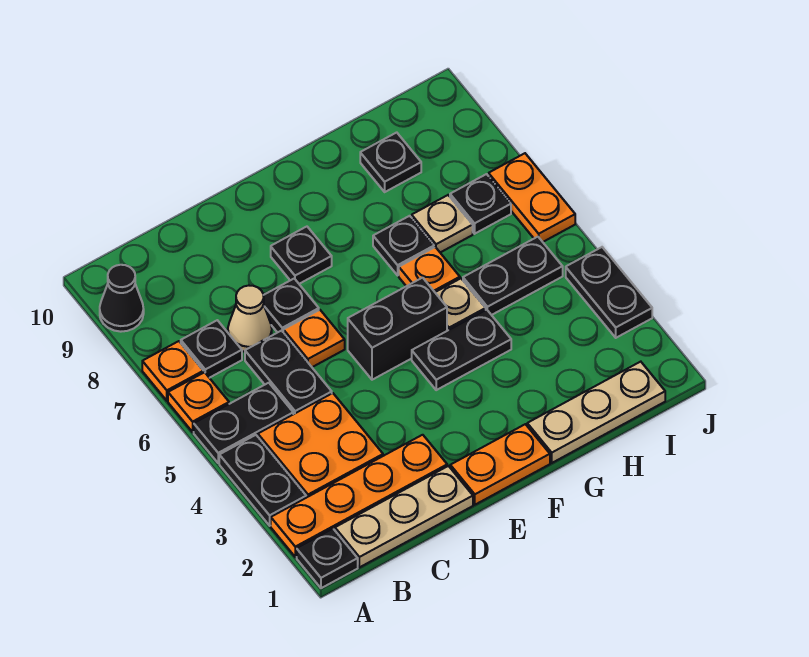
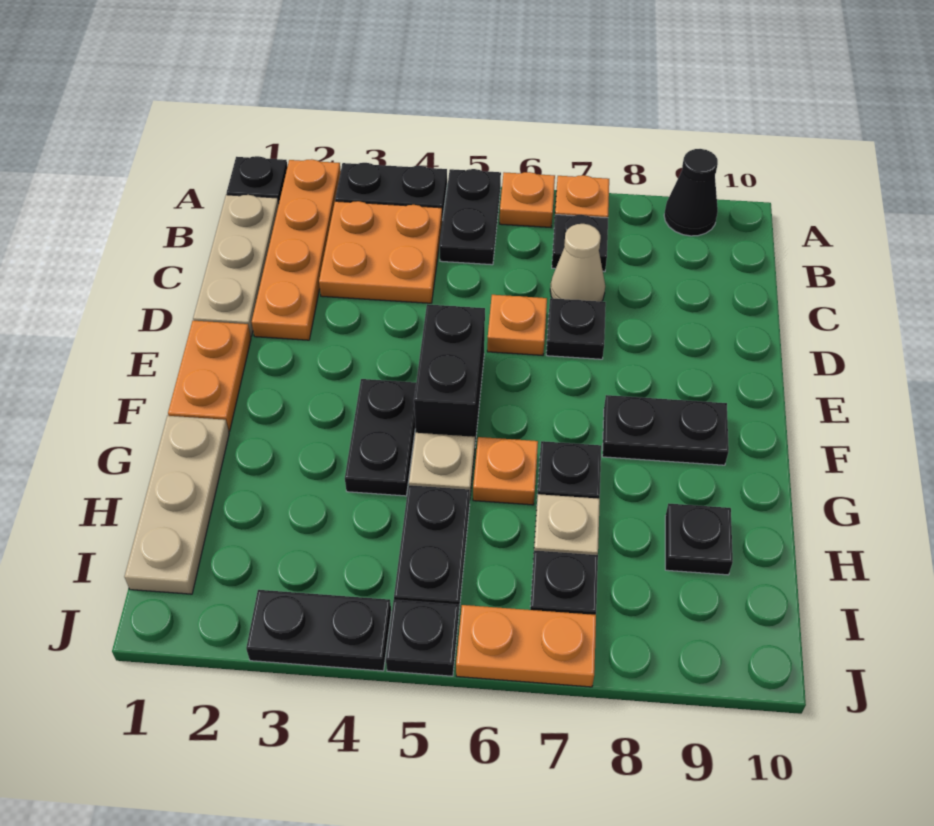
black 1x2 plate [245,331,332,414] -> black 1x2 plate moved to [602,395,729,465]
black 1x1 plate [271,227,332,284] -> black 1x1 plate moved to [386,600,459,676]

